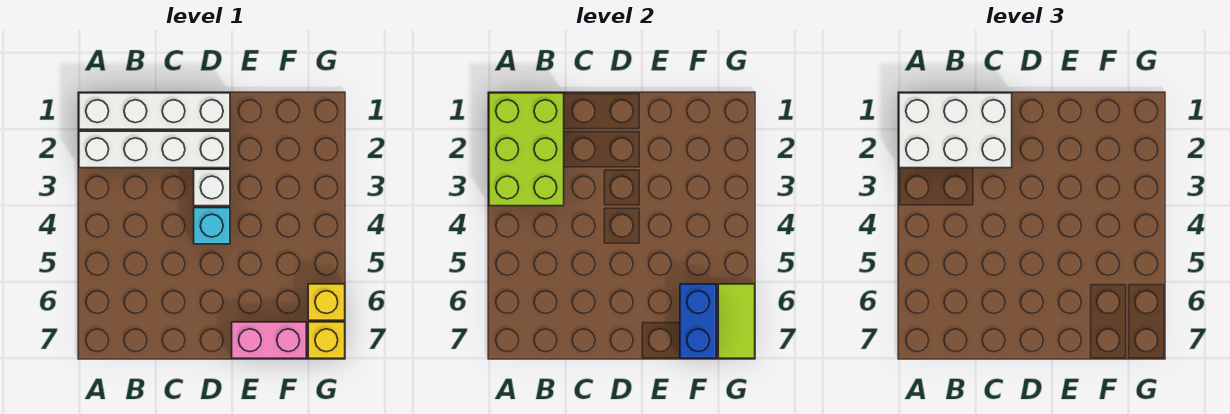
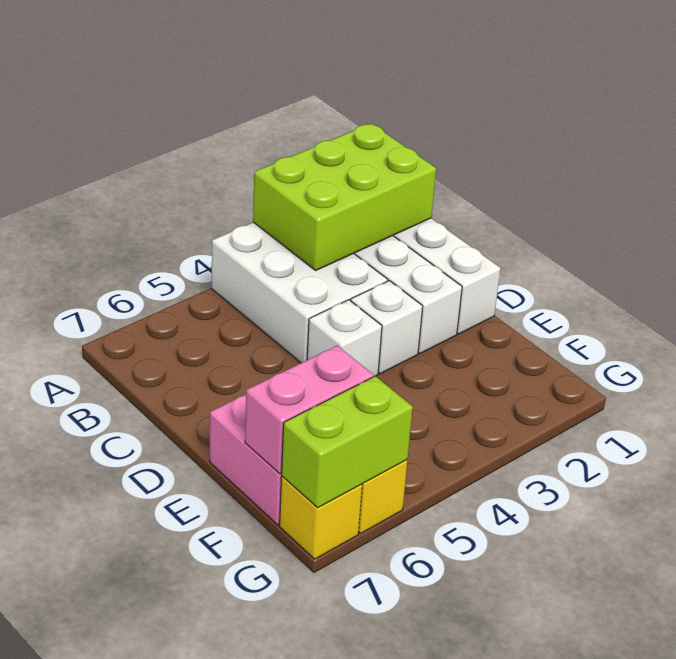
white 2x3 brick [899,93,1012,168] -> white 2x3 brick moved to [212,222,388,363]
cyan 1x1 brick [194,208,230,244] -> white 1x1 brick [307,300,382,377]
blue 1x2 brick [680,284,716,358] -> pink 1x2 brick [245,346,373,474]
lime 1x2 tile [718,284,755,358] -> lime 1x2 brick [282,376,413,508]

